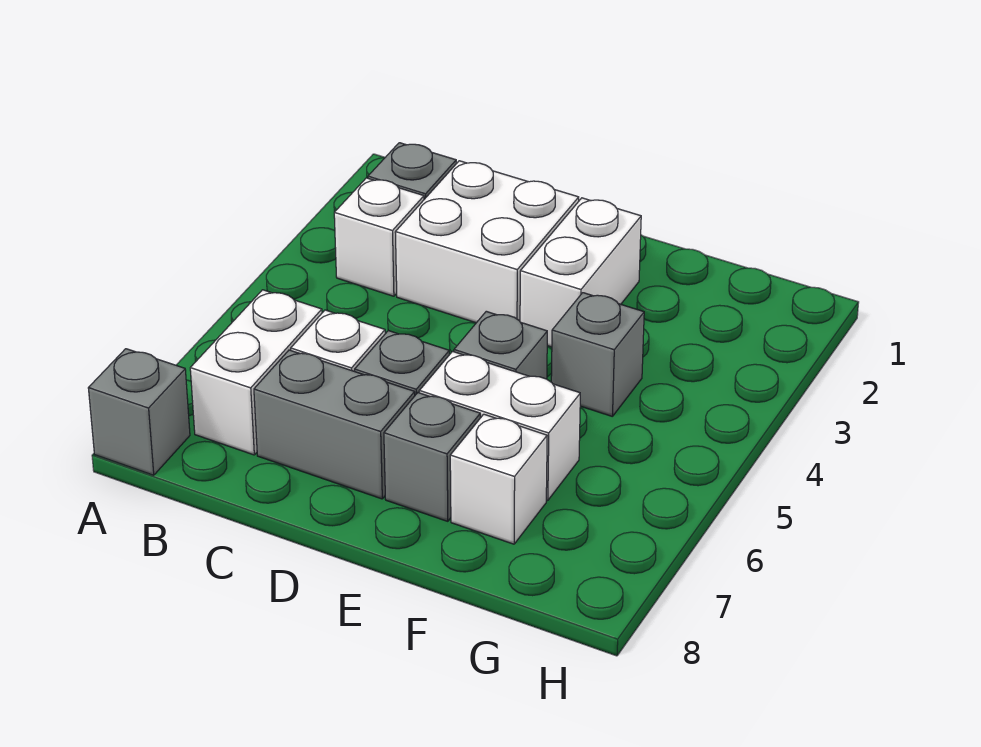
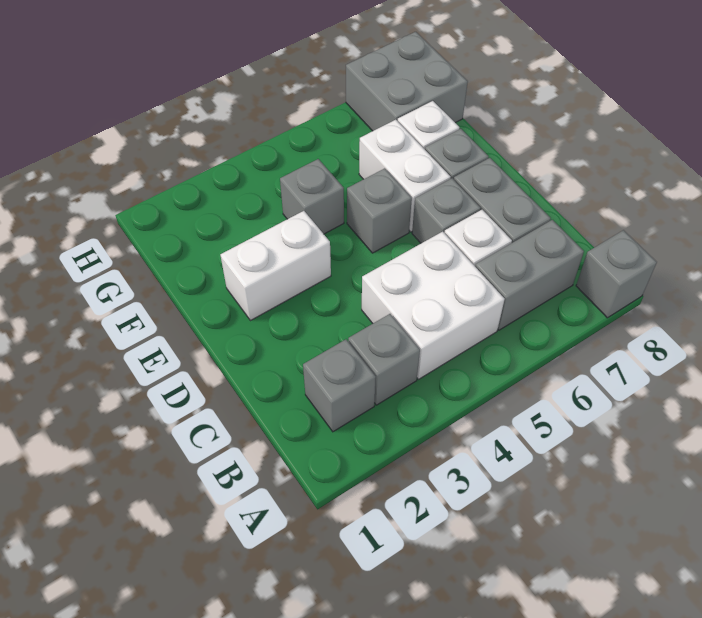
white 1x1 brick [334,178,424,296] -> grey 1x1 brick [348,314,420,405]
white 1x2 brick [190,290,322,455] -> grey 1x2 brick [475,220,584,330]
white 2x2 brick [395,161,579,323] -> white 2x2 brick moved to [362,232,505,379]
none -> grey 2x2 brick [346,32,468,131]

